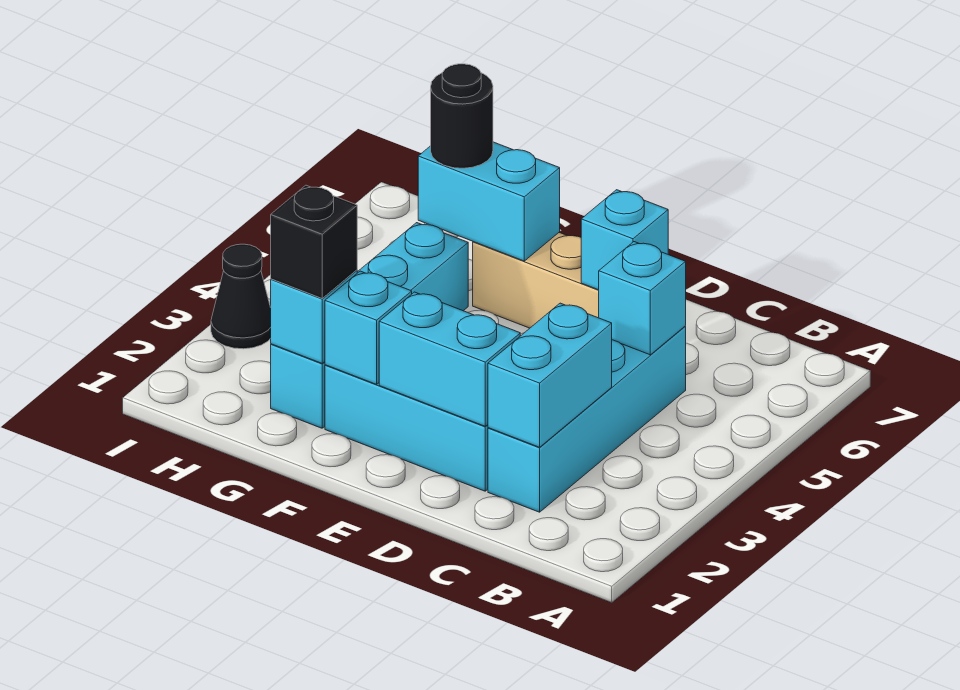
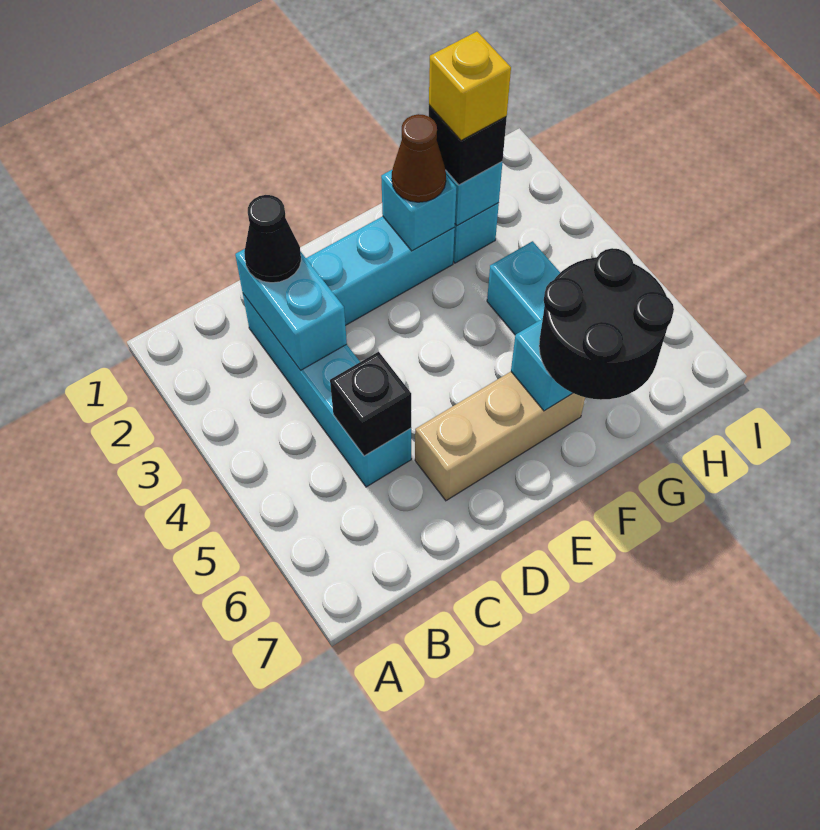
cyan 1x1 brick [599,242,686,355] -> black 1x1 brick [330,352,411,456]
cyan 1x2 brick [379,292,520,426] -> none
cyan 1x1 brick [581,190,668,290] -> none
none -> brown 1x1 cone [392,114,446,202]
none -> yellow 1x1 brick [429,32,511,140]
black 1x1 round brick [431,64,493,168] -> black 2x2 round brick [539,248,674,400]
black 1x1 cone [211,244,271,349] -> black 1x1 cone moved to [244,195,301,283]

